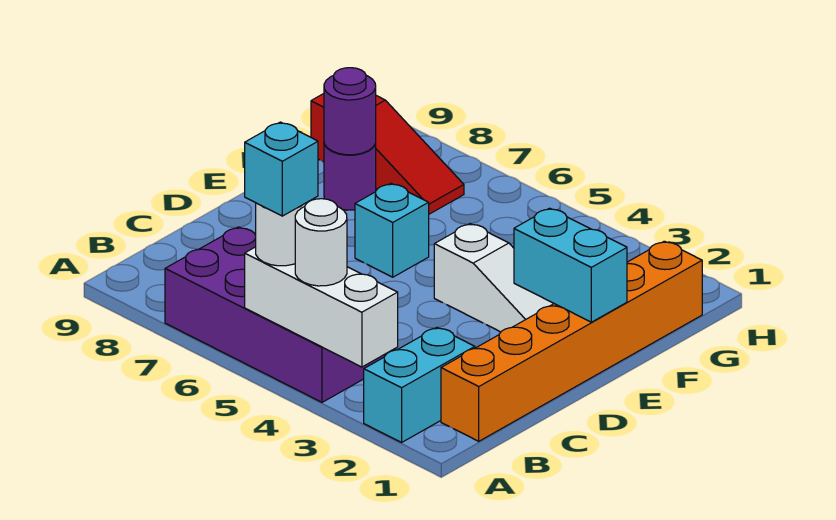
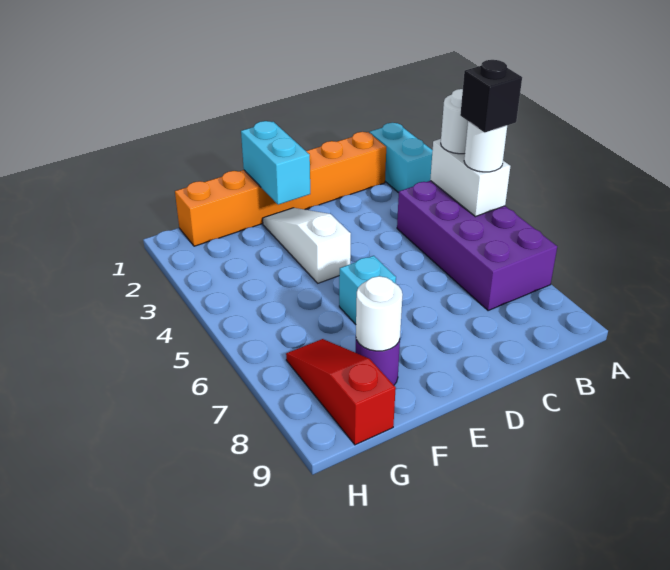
cyan 1x2 brick [364,328,475,442] -> cyan 1x2 brick turned to [370,123,433,193]
white 1x3 brick [245,247,398,367] -> white 1x2 brick [430,139,510,217]
cyan 1x1 brick [245,122,318,216] -> black 1x1 brick [460,60,522,132]
purple 1x1 round brick [324,68,376,155] -> white 1x1 round brick [356,276,403,351]

